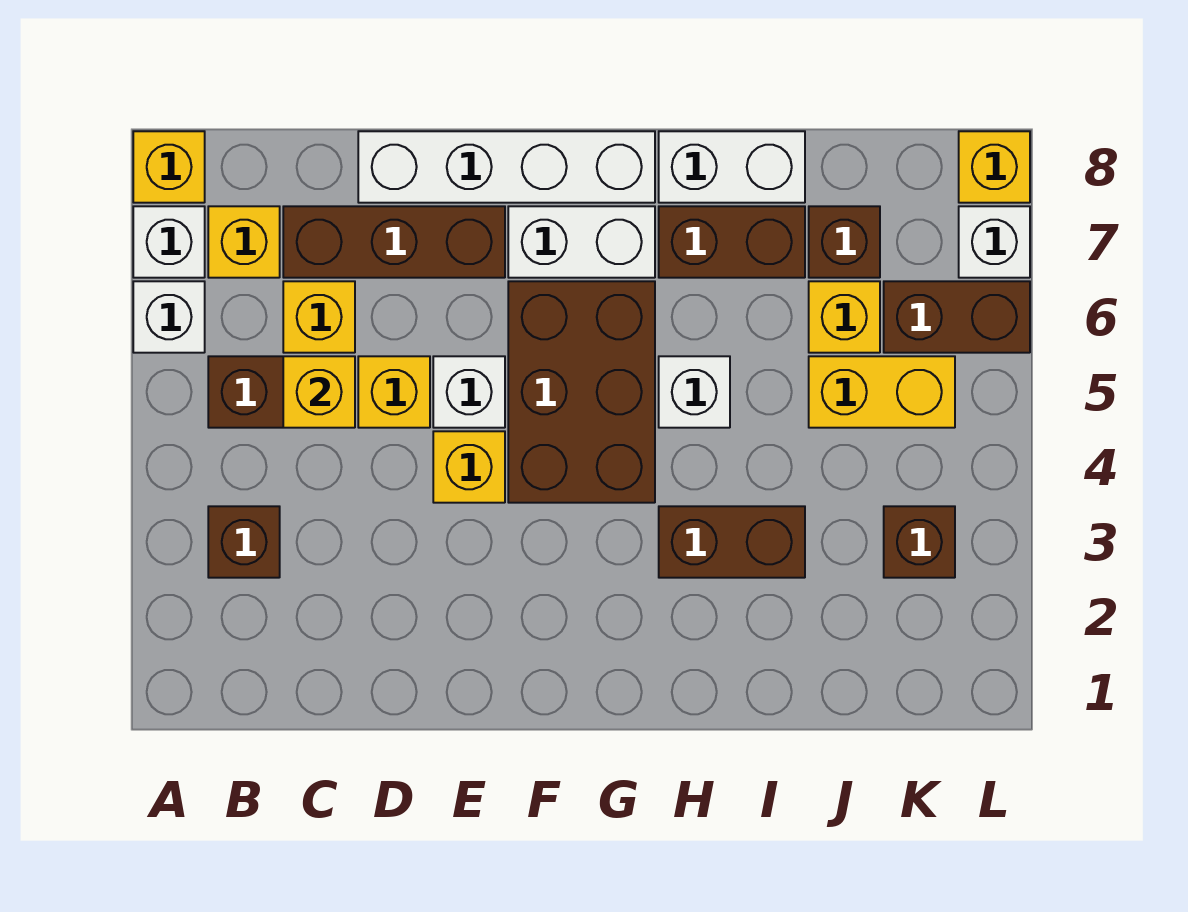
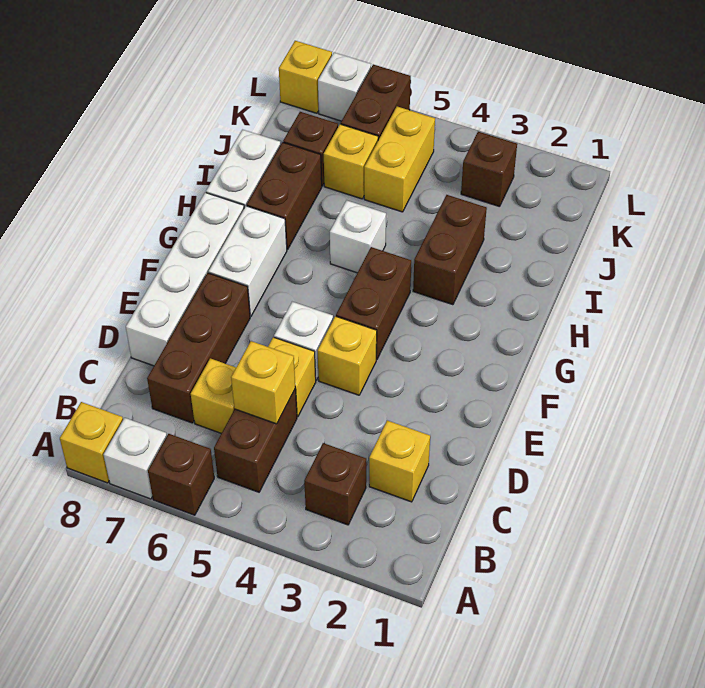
white 1x1 brick [133,281,205,353] -> brown 1x1 brick [148,434,214,515]
yellow 1x1 brick [208,206,280,278] -> yellow 1x1 brick moved to [369,420,430,502]
brown 2x3 brick [508,281,655,503] -> brown 1x2 brick [336,247,411,360]

